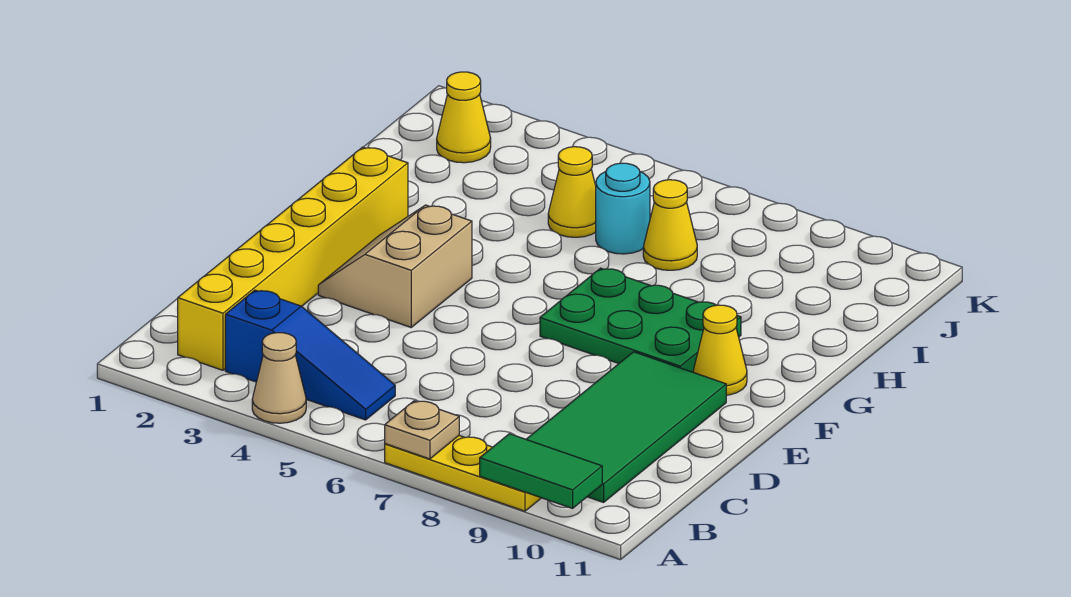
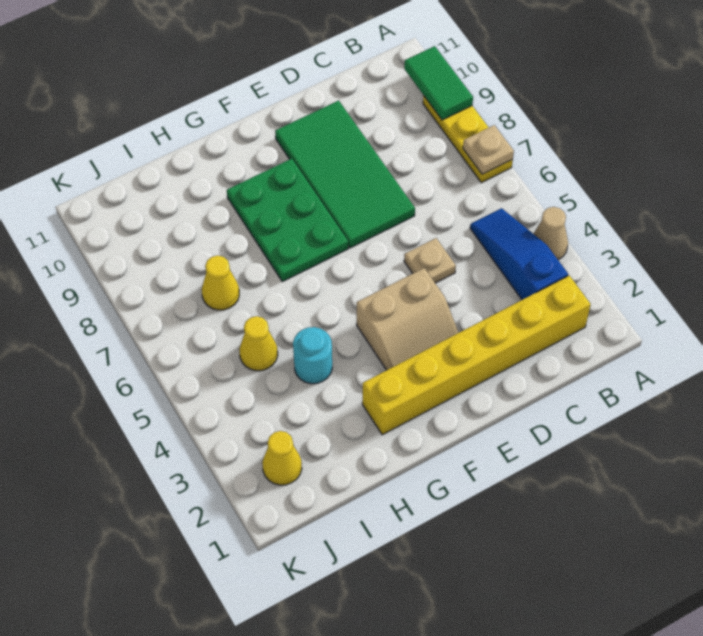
green 2x4 tile [526,352,726,502] -> green 2x4 tile turned to [275,100,415,248]
none -> tan 1x1 plate [404,238,456,283]
yellow 1x1 cone [693,305,747,395] -> none
cyan 1x1 round brick [596,163,650,254] -> cyan 1x1 round brick moved to [293,327,332,384]

